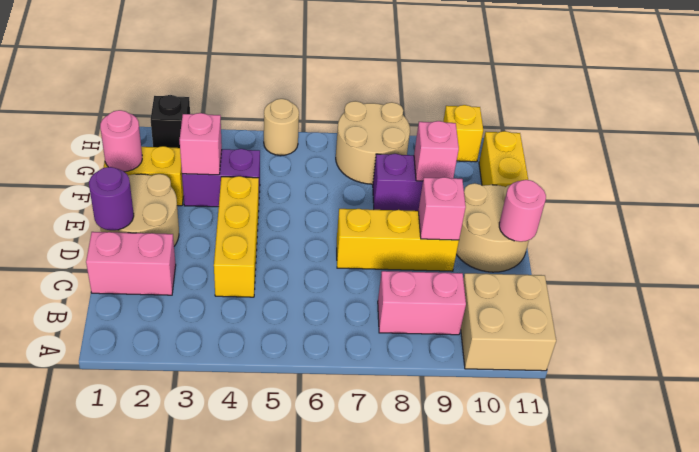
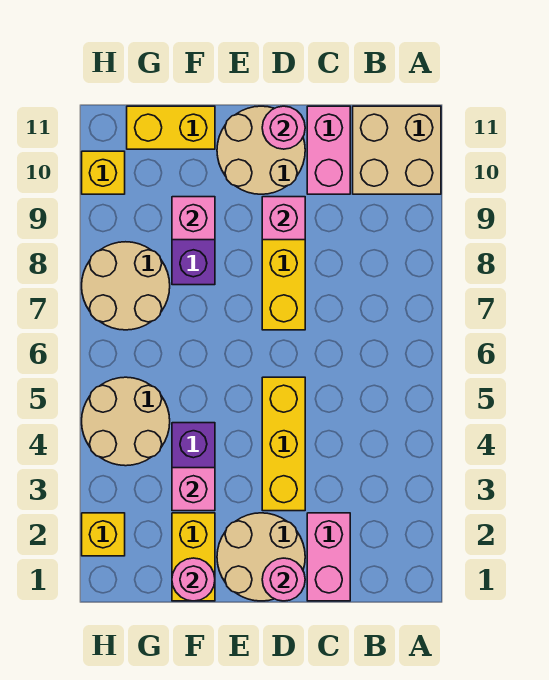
pink 1x2 brick [378,271,466,335] -> pink 1x2 brick moved to [307,106,350,194]
yellow 1x3 brick [214,176,259,297] -> yellow 1x3 brick turned to [262,377,305,511]
purple 1x1 round brick [89,167,134,230] -> pink 1x1 round brick [262,558,305,601]
black 1x1 brick [151,95,190,148] -> yellow 1x1 brick [82,513,125,556]
tan 1x1 round brick [264,99,299,156] -> tan 2x2 round brick [82,377,170,466]

